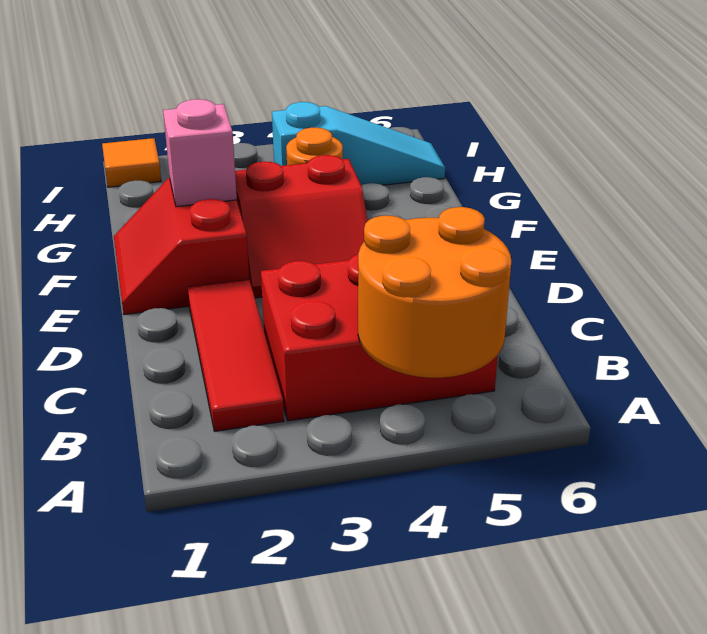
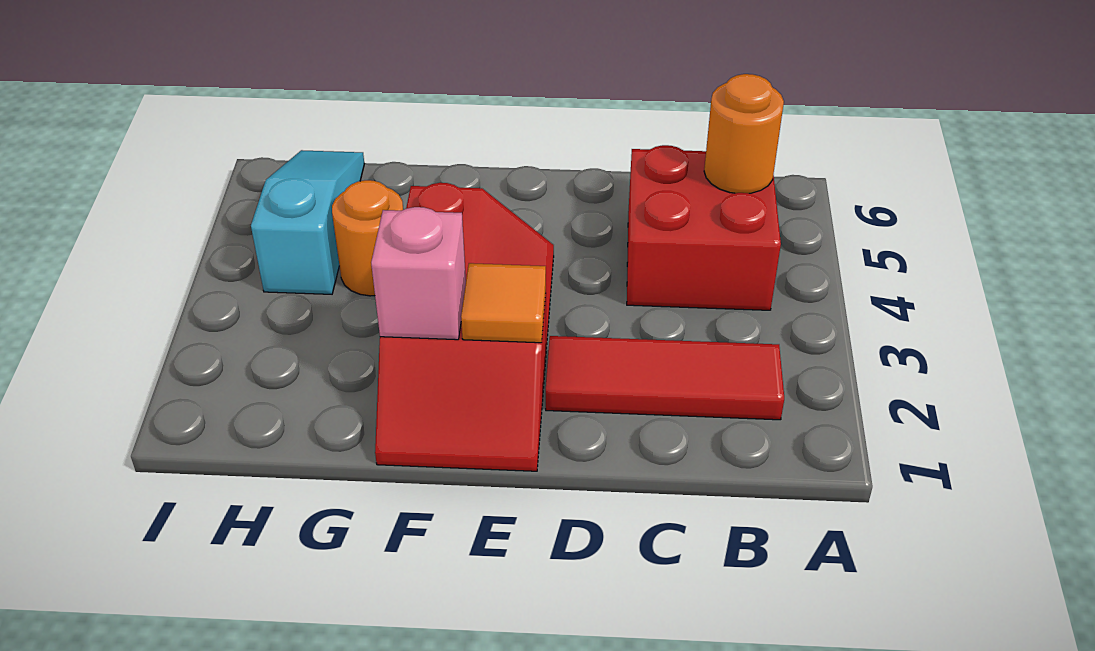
orange 2x2 round brick [358,207,511,378] -> orange 1x1 round brick [704,74,784,193]
red 2x3 brick [261,254,498,421] -> red 2x2 brick [627,145,781,310]
orange 1x1 tile [102,138,161,187] -> orange 1x1 tile moved to [461,263,546,343]

